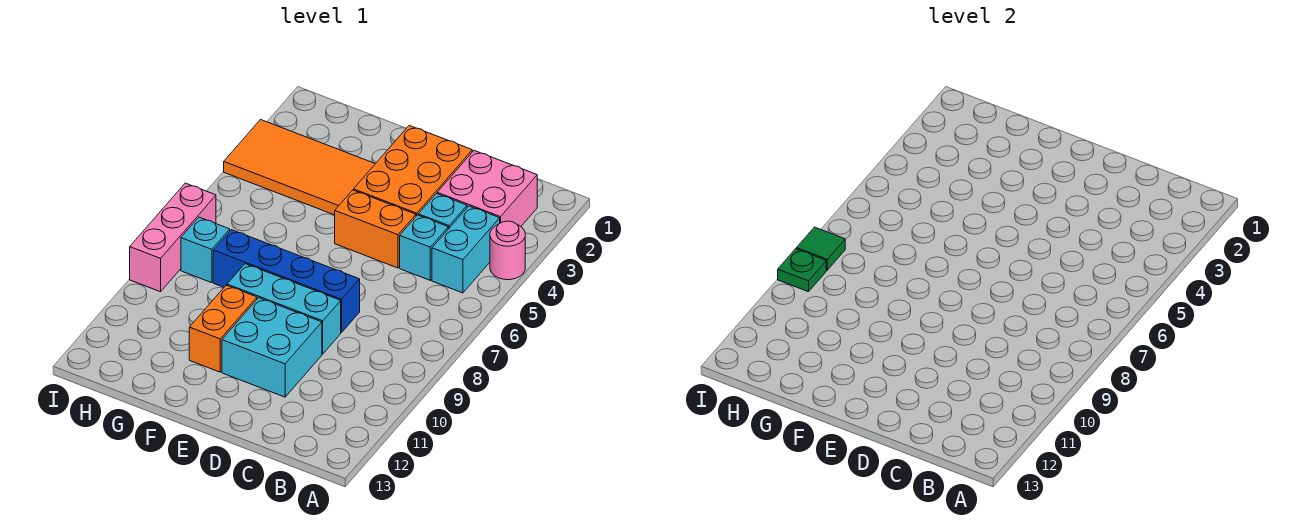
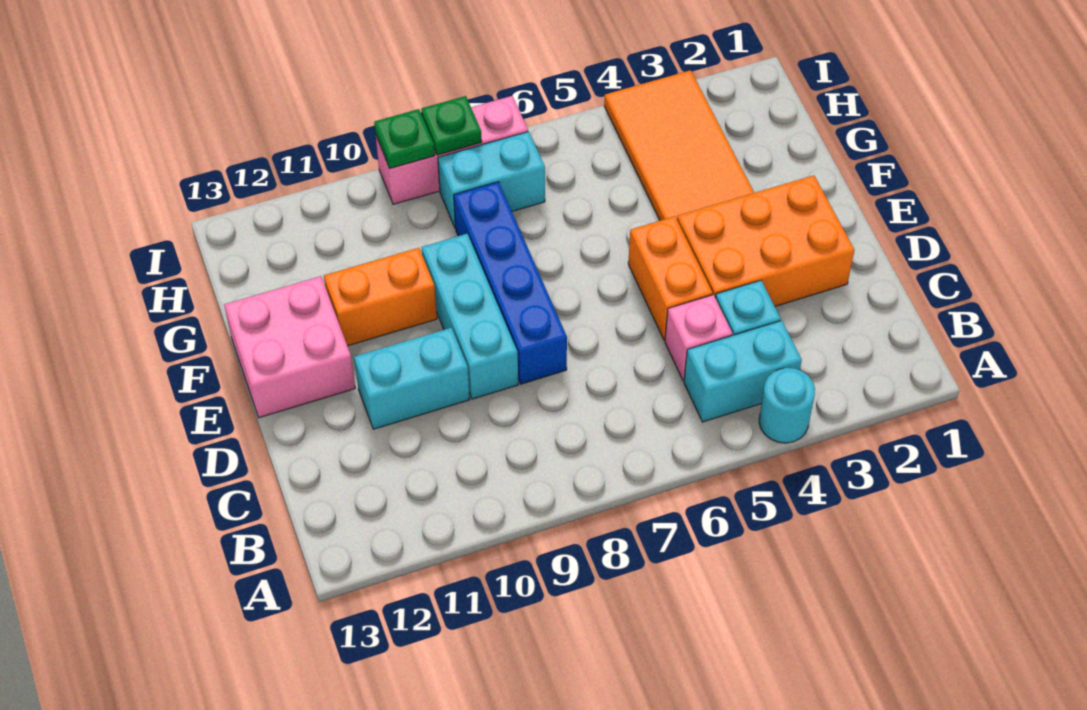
pink 1x1 round brick [490,221,525,280] -> cyan 1x1 round brick [759,368,815,443]
pink 2x2 brick [437,151,537,226] -> pink 2x2 brick moved to [224,276,355,418]
cyan 1x1 brick [400,215,448,280] -> pink 1x1 brick [665,295,733,381]
cyan 2x2 brick [222,298,322,397] -> cyan 1x2 brick [354,328,470,429]
cyan 1x1 brick [181,217,230,283] -> cyan 1x2 brick [438,132,545,227]
green 1x1 tile [797,227,845,270] -> green 1x1 plate [421,96,482,155]

